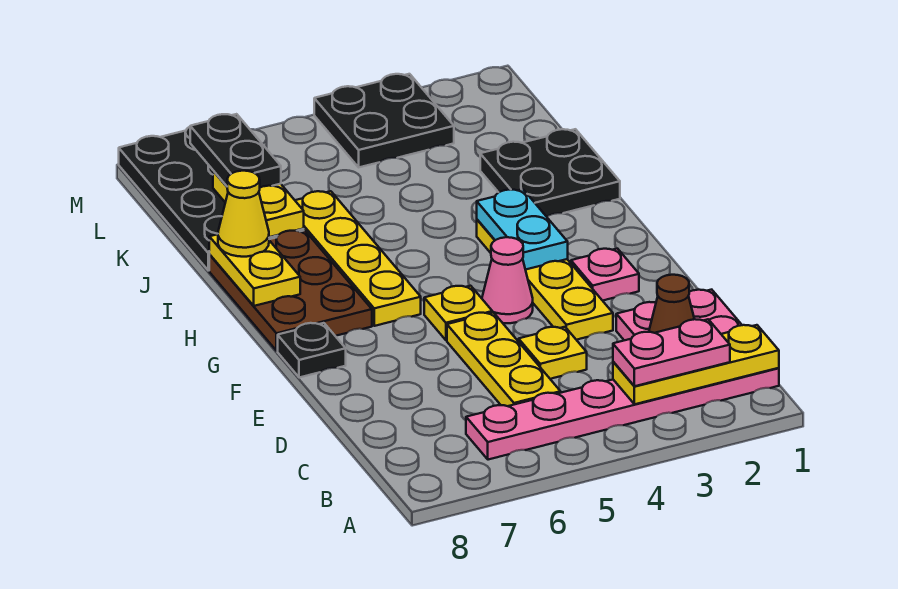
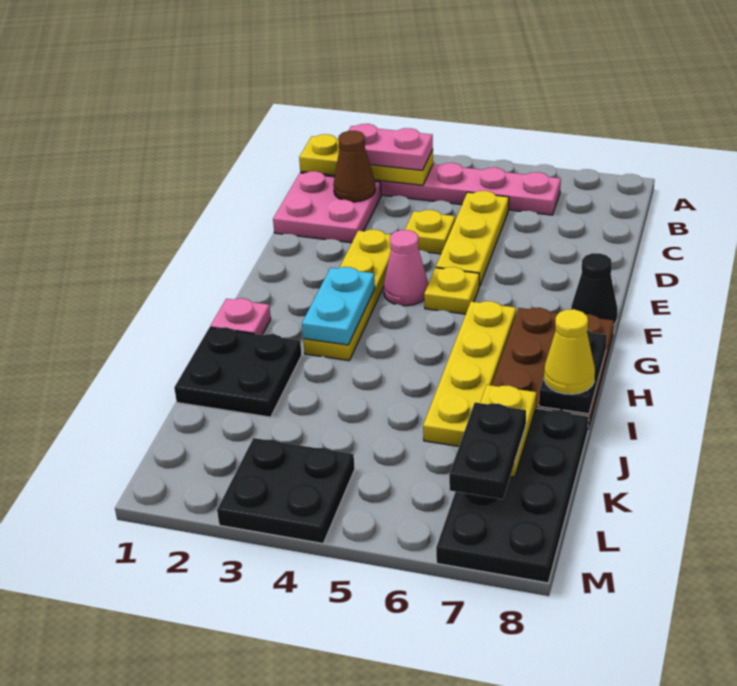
pink 1x1 plate [571,249,639,301] -> pink 1x1 plate moved to [210,298,271,335]
black 1x1 plate [278,323,346,378] -> black 1x1 cone [571,253,617,324]
yellow 1x2 plate [209,234,300,306] -> black 1x2 plate [539,330,607,414]

